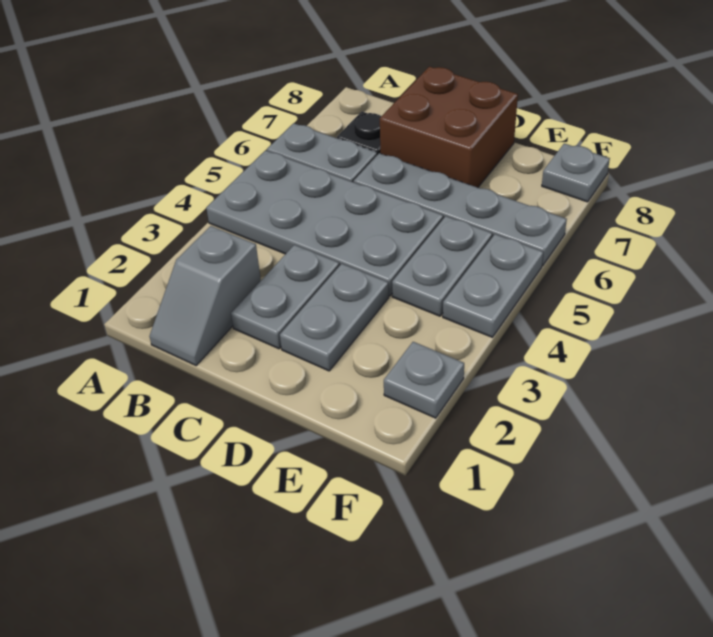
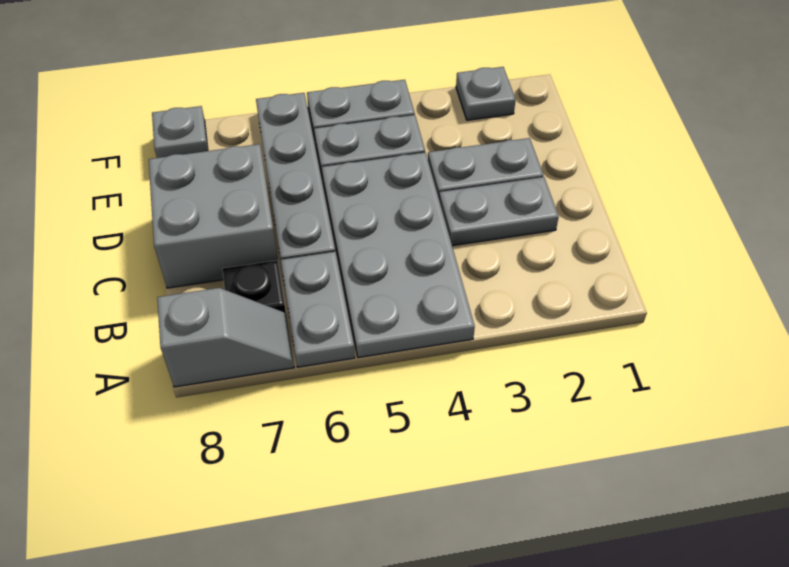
grey 1x2 slope [150,226,261,365] -> grey 1x2 slope moved to [157,288,294,387]
brown 2x2 brick [380,67,518,188] -> grey 2x2 brick [149,144,278,288]

